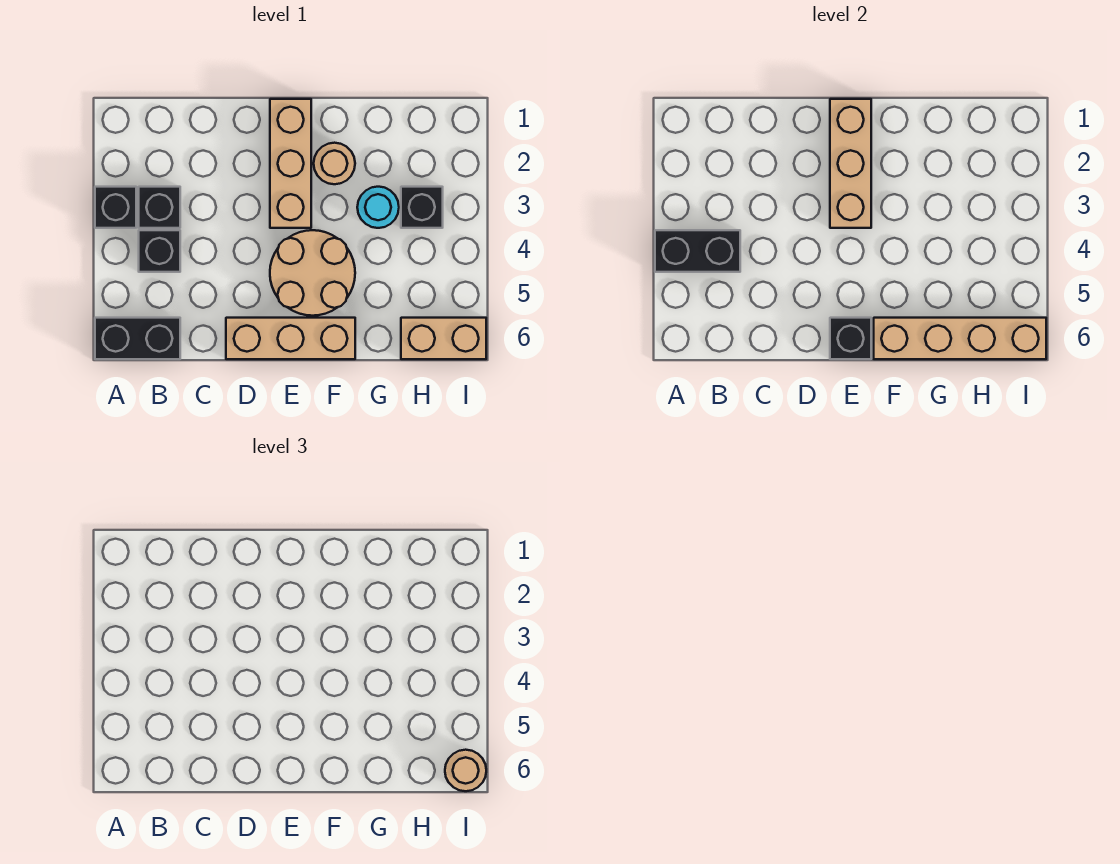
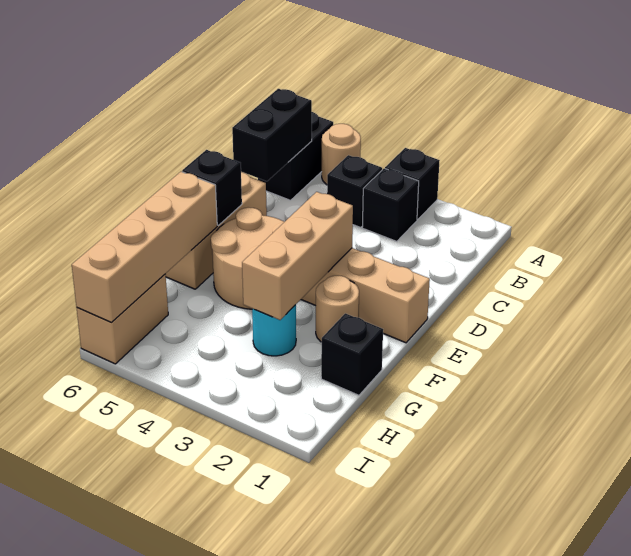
black 1x2 brick [655,230,740,272] -> black 1x2 brick moved to [232,89,312,181]
tan 1x3 brick [830,99,871,228] -> tan 1x3 brick turned to [242,192,353,320]
black 1x1 brick [401,187,443,228] -> black 1x1 brick moved to [321,313,383,395]
tan 1x1 round brick [445,750,486,791] -> tan 1x1 round brick moved to [322,124,361,185]

